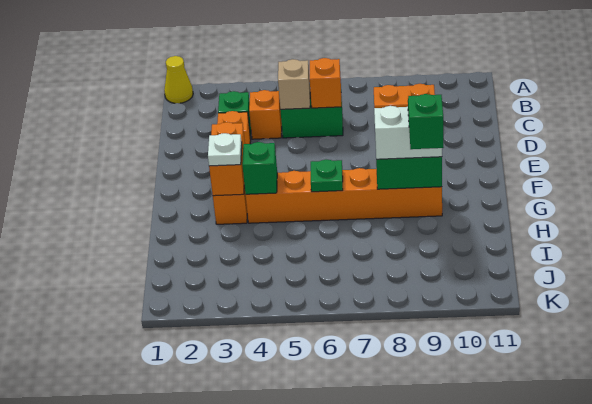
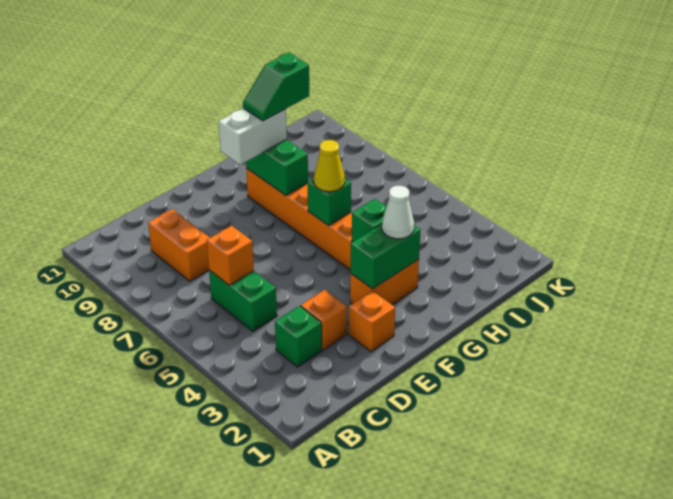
yellow 1x1 cone [164,56,193,103] -> yellow 1x1 cone moved to [314,140,345,192]
orange 1x1 brick [249,90,282,139] -> orange 1x1 brick moved to [349,291,395,351]
tan 1x1 brick [278,59,310,109] -> none
orange 1x2 brick [209,122,245,196] -> green 1x2 brick [350,224,421,289]
white 1x1 plate [208,133,242,166] -> white 1x1 cone [382,186,414,239]
green 1x1 plate [311,160,343,192] -> green 1x1 brick [308,178,351,226]
white 1x2 brick [374,106,442,159] -> white 1x2 brick turned to [219,108,287,165]

